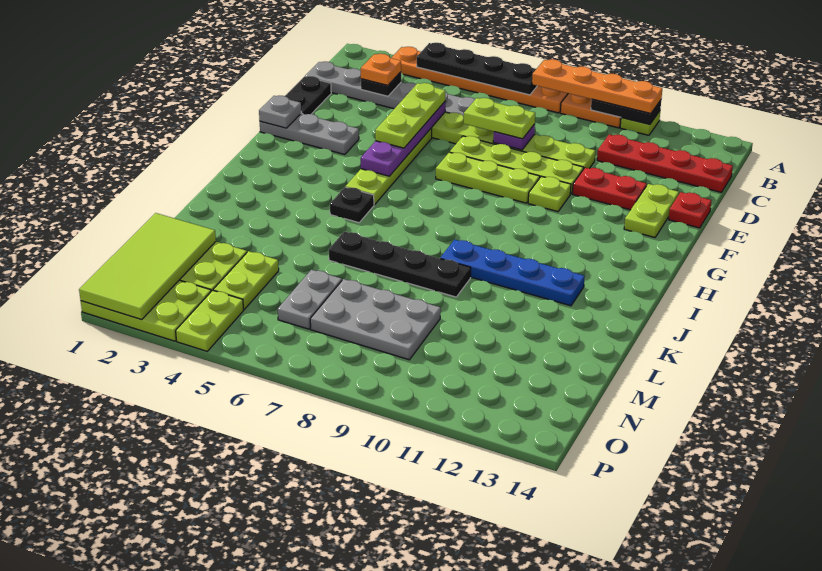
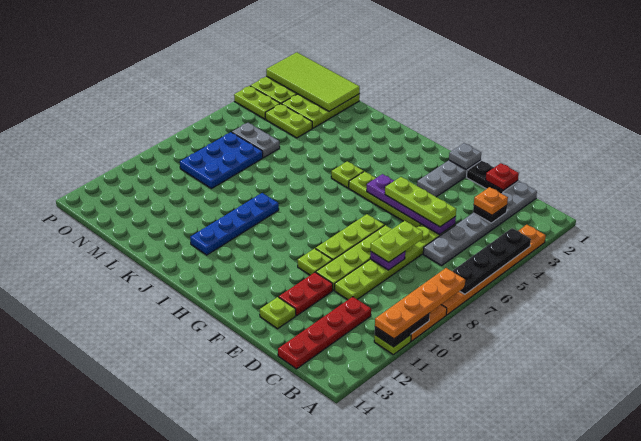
lime 1x2 plate [624,184,679,237] -> lime 1x1 plate [260,297,296,329]
red 1x1 plate [669,192,711,228] -> red 1x1 plate moved to [486,163,519,190]
black 1x1 plate [330,187,374,223] -> lime 1x1 plate [331,161,364,188]
black 1x4 plate [329,232,471,297] -> none
grey 2x3 plate [310,279,441,360] -> blue 2x3 plate [180,132,263,189]

